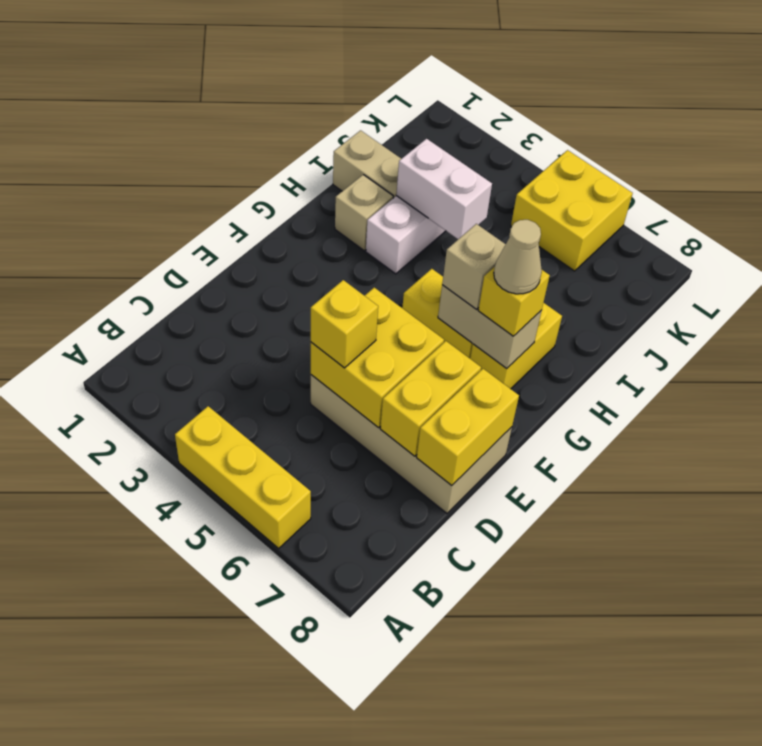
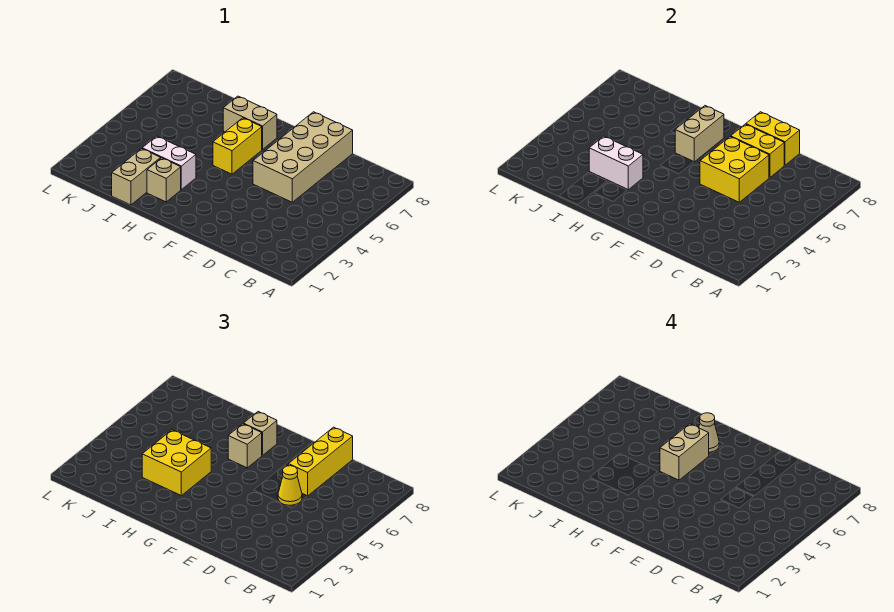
yellow 1x3 brick [175,406,311,548] -> yellow 1x3 brick moved to [288,427,353,496]
yellow 1x1 brick [311,280,378,368] -> yellow 1x1 cone [278,466,302,505]
none -> tan 1x2 brick [660,424,709,480]
yellow 1x2 brick [470,303,562,389] -> tan 1x2 brick [223,96,277,150]
yellow 1x1 brick [478,267,550,336] -> tan 1x1 brick [243,412,277,455]
white 1x2 brick [396,139,492,239] -> white 1x2 brick turned to [589,136,643,190]
yellow 2x2 brick [511,150,633,271] -> yellow 2x2 brick moved to [142,430,211,496]

